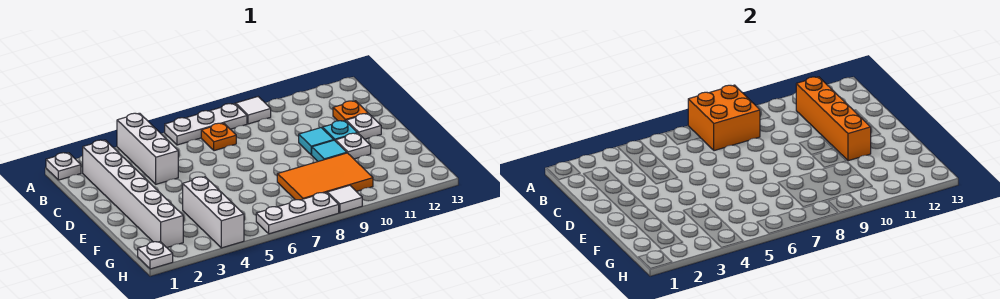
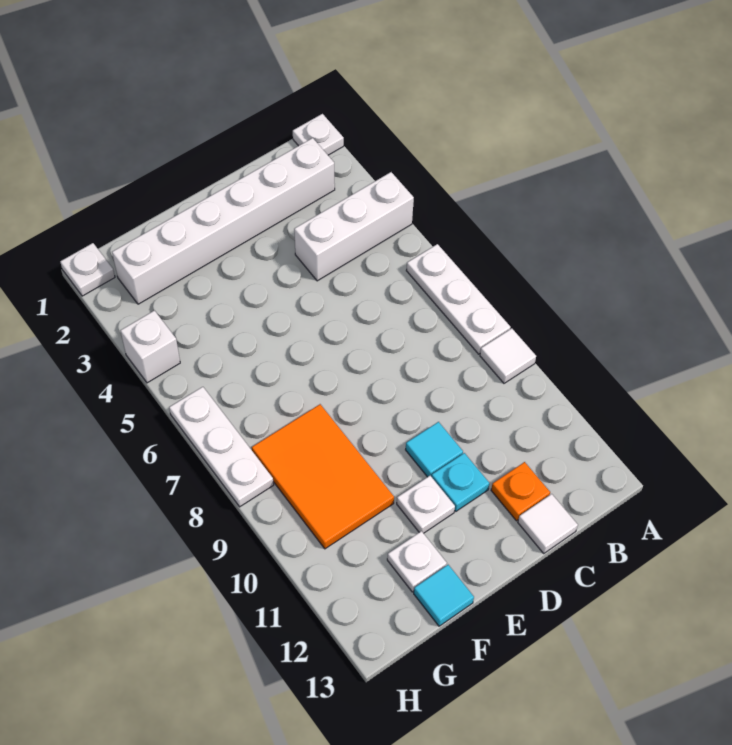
orange 2x2 brick [688,85,760,151] -> none
orange 1x1 plate [201,123,236,151] -> none
orange 1x4 brick [796,77,871,161] -> none
white 1x1 plate [346,114,381,139] -> white 1x1 plate moved to [387,531,447,592]
cyan 1x1 tile [312,140,347,161] -> cyan 1x1 tile moved to [414,565,474,626]
white 1x3 brick [183,177,244,248] -> white 1x1 brick [121,310,180,383]
white 1x1 tile [327,185,362,213] -> white 1x1 tile moved to [518,494,578,554]

